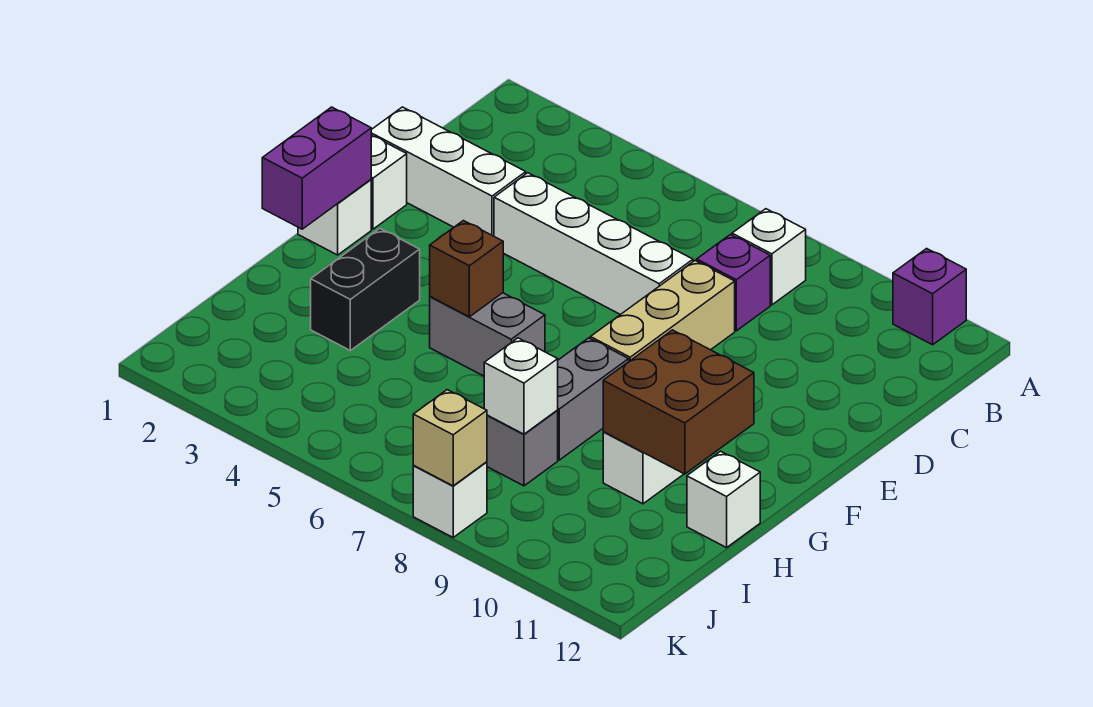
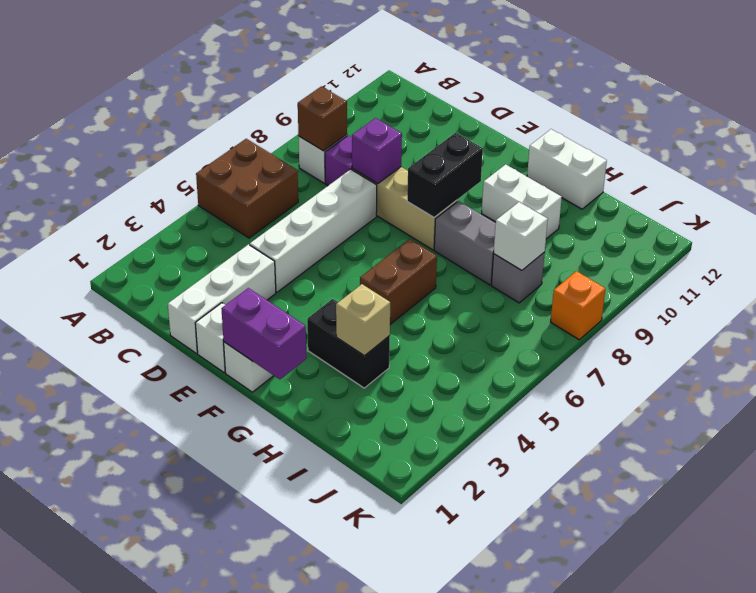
purple 1x1 brick [893,249,966,345] -> purple 1x1 brick moved to [352,118,402,184]
none -> black 1x2 brick [407,133,483,217]
grey 1x2 brick [430,293,545,376] -> brown 1x2 brick [360,239,437,324]
brown 1x1 brick [430,221,503,317] -> brown 1x1 brick moved to [298,86,347,151]
brown 2x2 brick [603,330,754,474] -> brown 2x2 brick moved to [196,139,298,238]
white 1x1 brick [687,451,760,548] -> white 1x2 brick [527,129,607,209]
white 1x1 brick [413,462,487,537] -> orange 1x1 brick [551,271,605,340]
tan 1x1 brick [413,390,487,486] -> tan 1x1 brick moved to [336,284,390,356]

